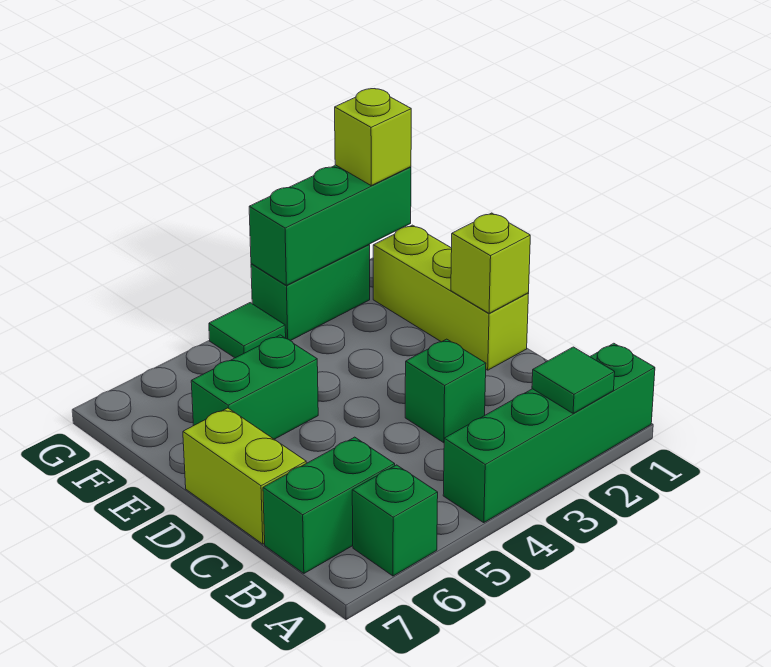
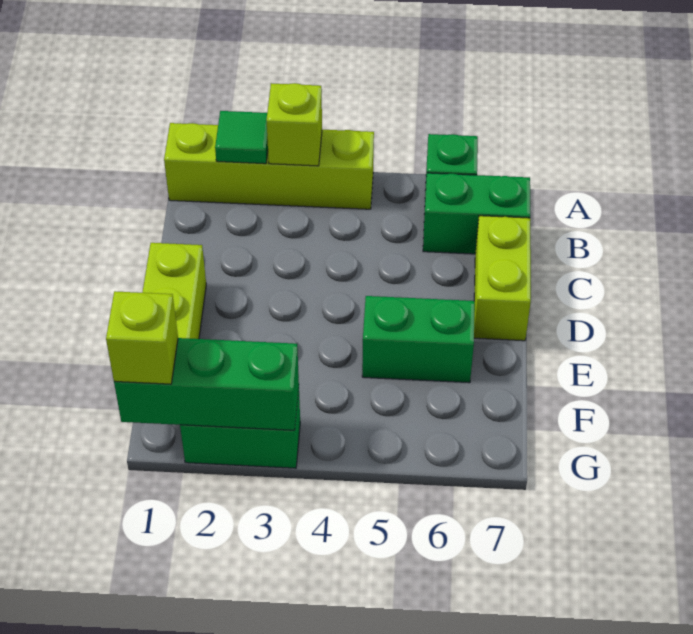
green 1x4 brick [443,343,655,523] -> lime 1x4 brick [164,123,374,209]
green 1x1 brick [405,339,486,443] -> none
lime 1x1 brick [451,213,530,313] -> lime 1x1 brick moved to [267,83,322,166]
green 1x1 tile [209,303,286,358] -> none

